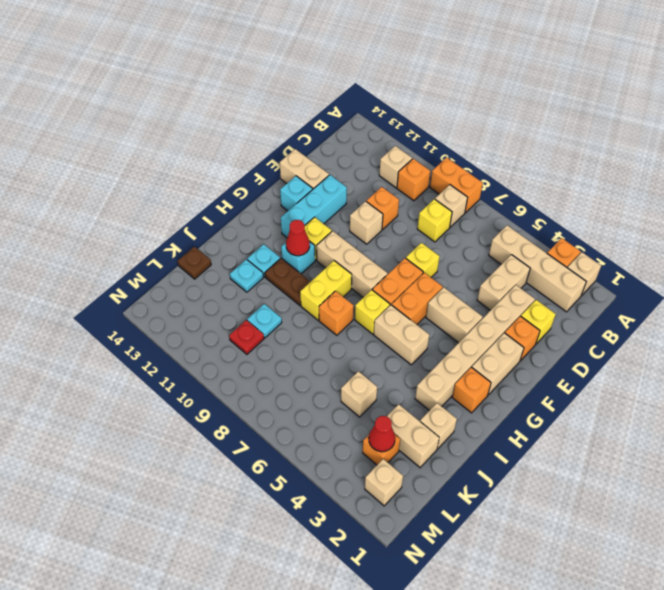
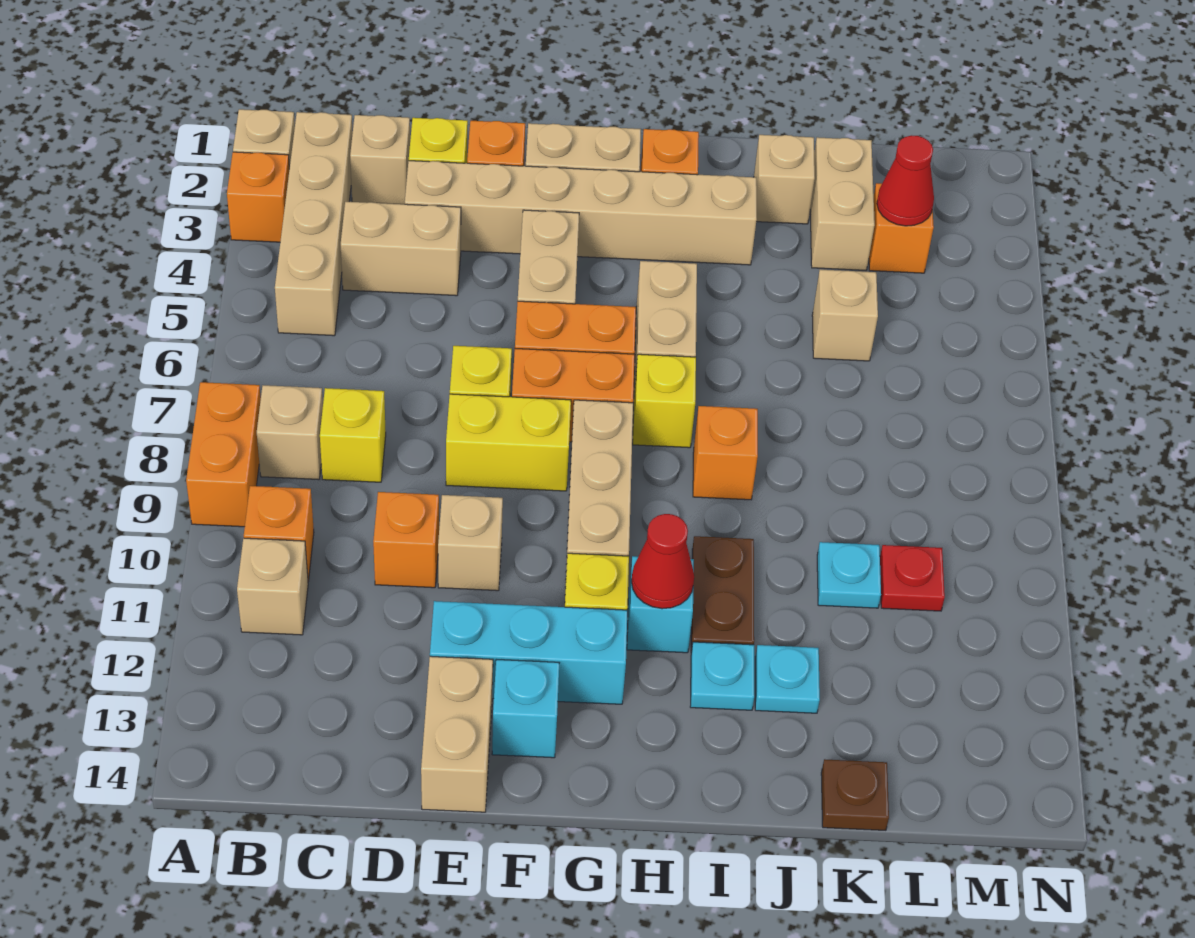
yellow 1x2 brick [300,261,352,320] -> yellow 1x2 brick moved to [446,394,571,491]
tan 1x1 brick [365,459,403,506] -> tan 1x1 brick moved to [350,115,410,204]

